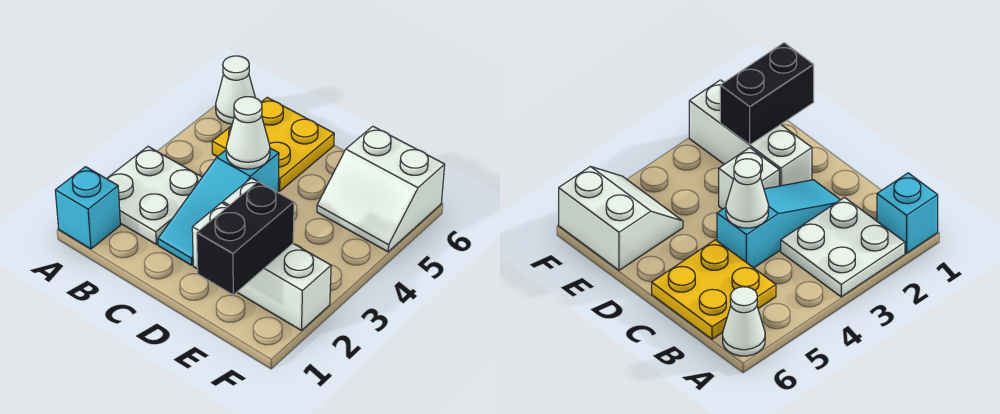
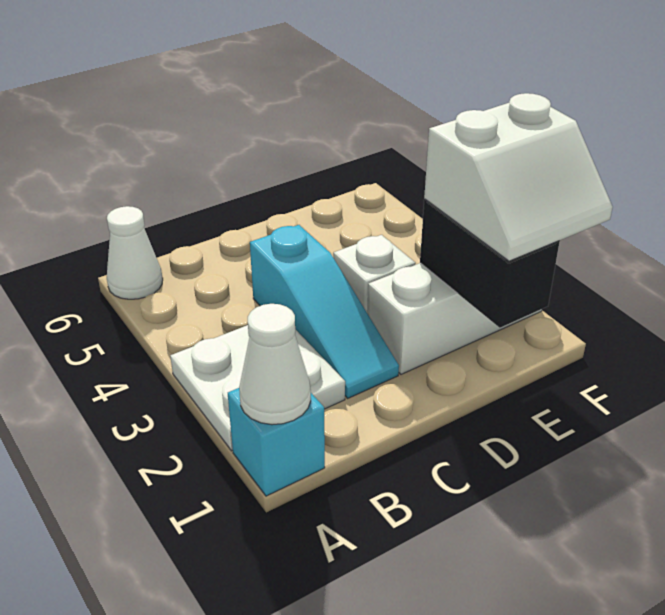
yellow 2x2 plate [212,98,334,191] -> none
white 1x1 cone [226,97,270,169] -> white 1x1 cone moved to [239,304,311,425]
white 2x2 slope [317,126,445,252] -> white 2x2 slope moved to [424,93,613,261]

